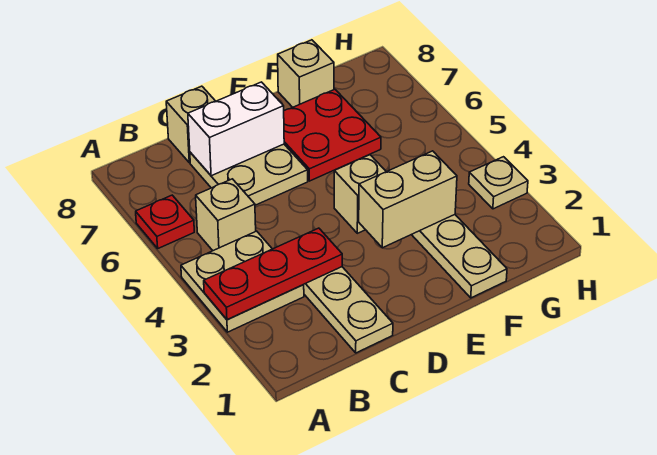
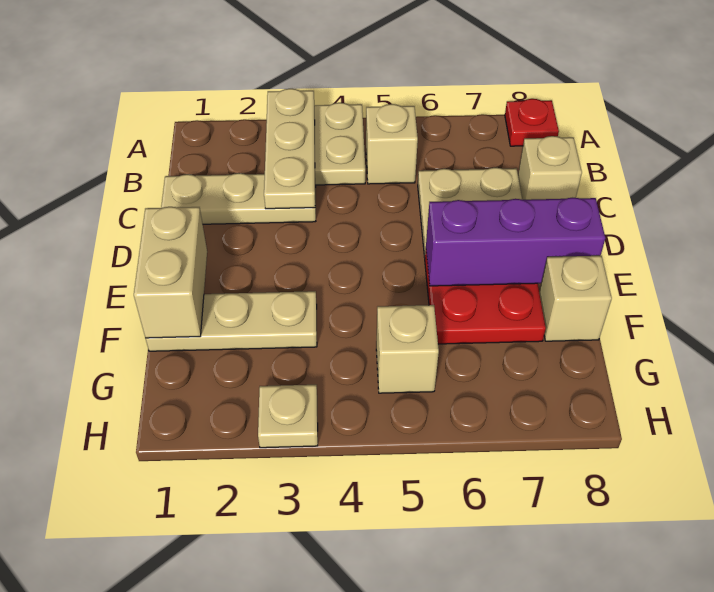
red 1x3 plate [204,228,342,320] -> tan 1x3 plate [264,89,315,209]
red 1x1 plate [136,195,194,248] -> red 1x1 plate moved to [505,99,559,146]
white 1x2 brick [188,82,284,176] -> none
tan 1x2 brick [359,151,457,248] -> tan 1x2 brick moved to [134,207,207,338]
tan 1x1 brick [334,155,386,233] -> tan 1x1 brick moved to [376,305,439,393]
none -> purple 1x3 brick [426,198,605,286]

